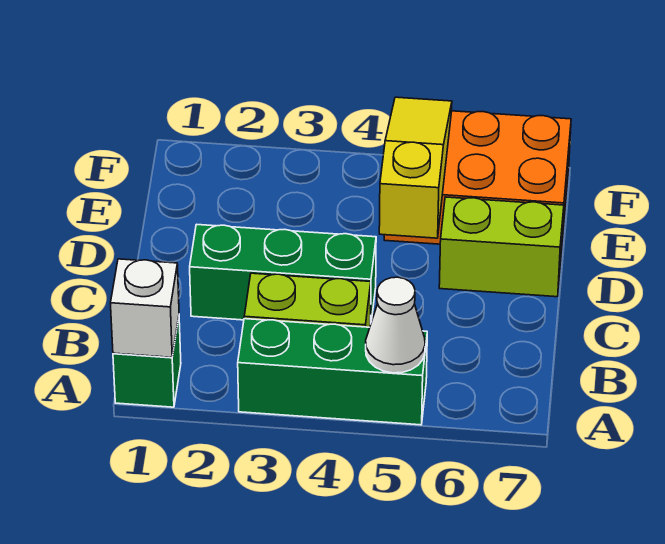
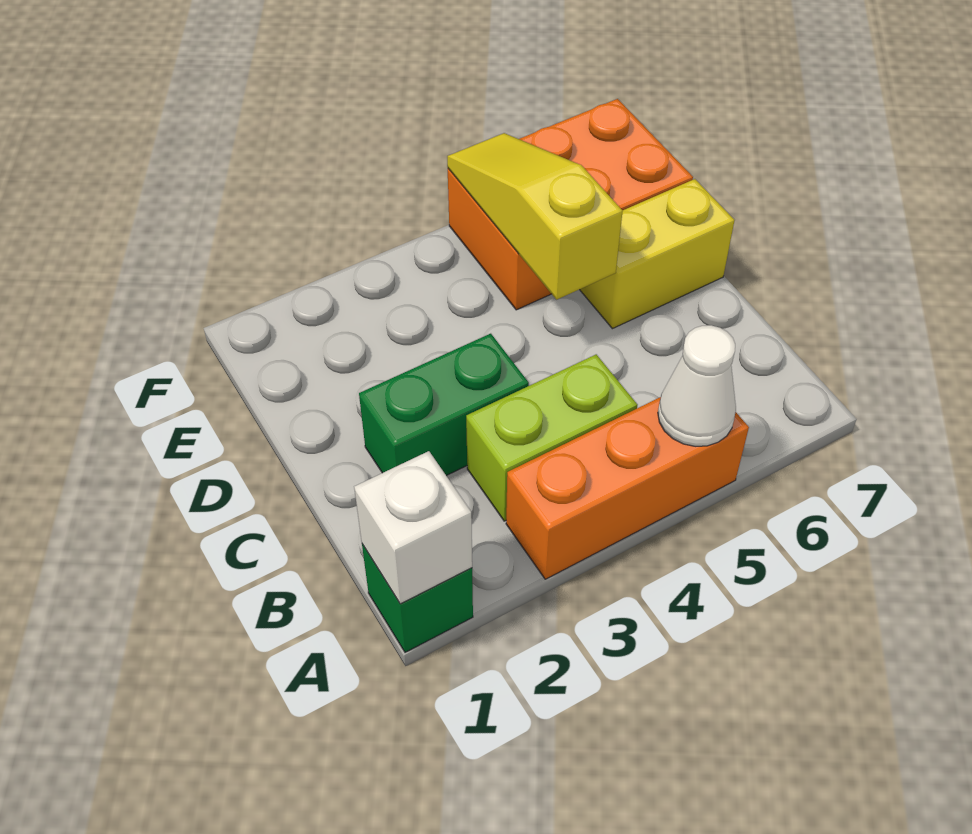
green 1x3 brick [238,319,427,425] -> orange 1x3 brick [506,397,749,579]
green 1x3 brick [190,224,376,325] -> green 1x2 brick [359,334,529,476]
lime 1x2 brick [439,197,564,297] -> yellow 1x2 brick [580,179,735,329]

